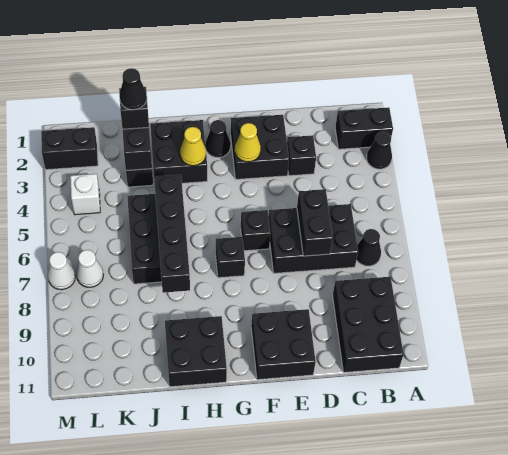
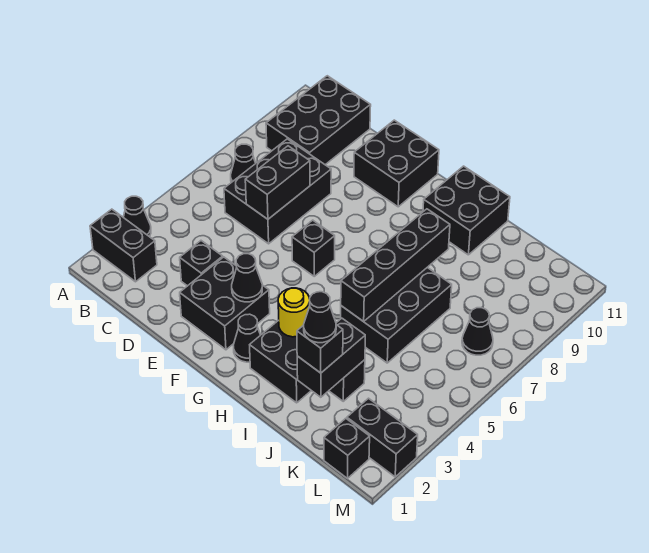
black 2x3 brick [269,204,358,273] -> black 2x3 brick turned to [224,139,331,244]
yellow 1x1 cone [235,123,261,162] -> black 1x1 cone [232,254,262,302]
black 1x1 brick [216,237,245,278] -> black 1x1 brick moved to [324,418,370,478]
yellow 1x1 cone [180,127,206,166] -> yellow 1x1 round brick [278,288,310,337]
white 1x1 brick [70,174,100,215] -> none
white 1x1 cone [76,250,103,287] -> black 1x1 cone [462,308,493,355]
white 1x1 cone [48,252,75,290] -> none

